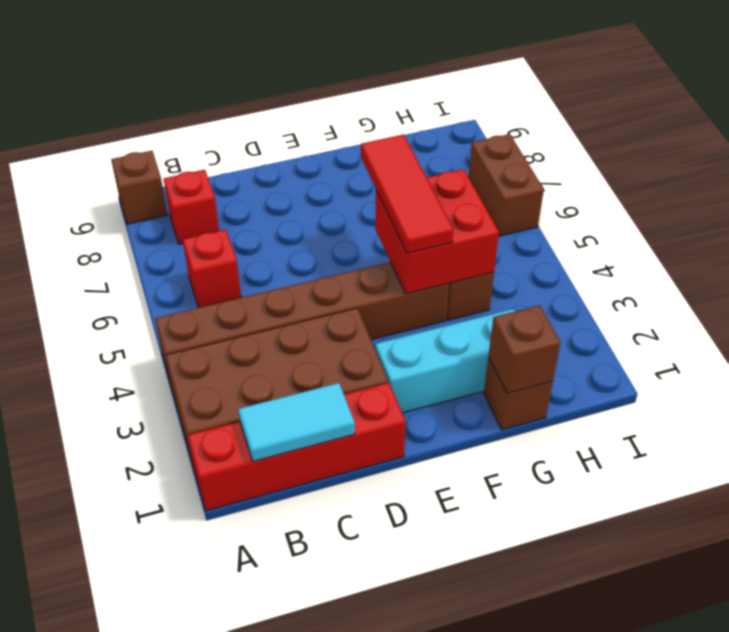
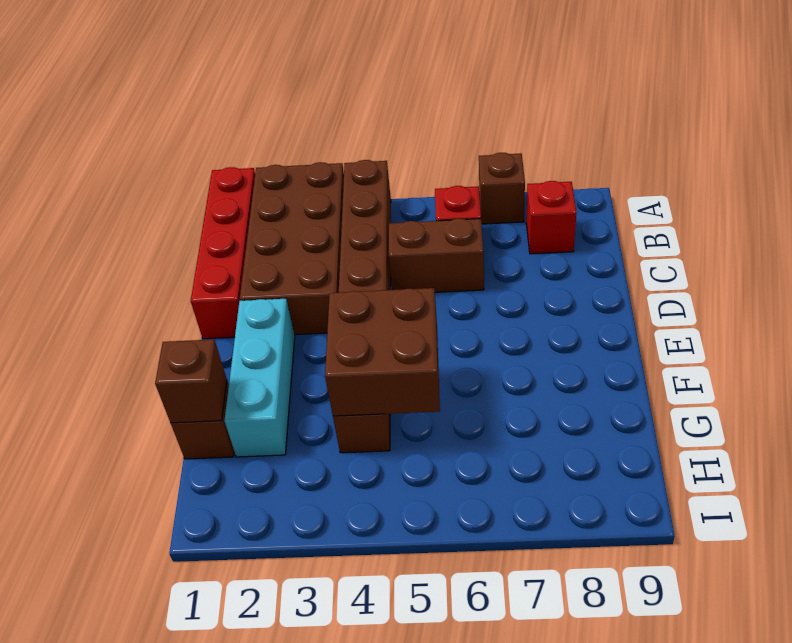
brown 1x1 brick [111,151,167,224] -> brown 1x1 brick moved to [479,153,525,224]
cyan 1x2 tile [238,383,355,462] -> none
red 2x2 brick [375,169,499,294] -> brown 2x2 brick [325,288,440,416]
red 1x3 tile [361,134,453,253] -> none
brown 1x2 brick [469,134,544,236] -> brown 1x2 brick moved to [389,218,484,292]

